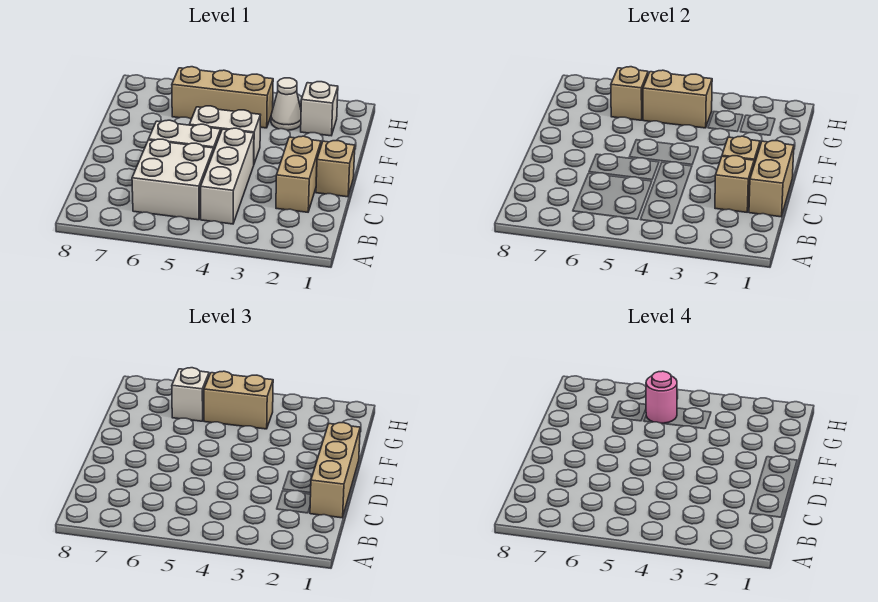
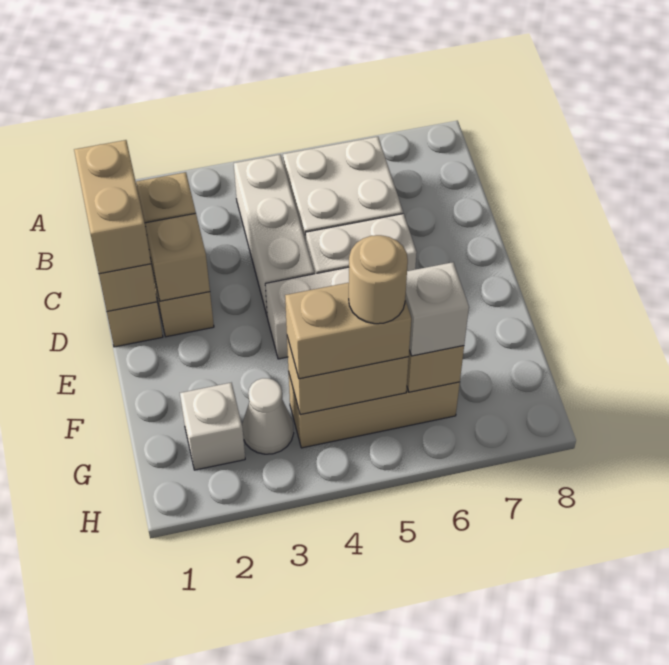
tan 1x3 brick [310,423,360,518] -> tan 1x2 brick [74,140,151,274]
pink 1x1 round brick [646,371,677,423] -> tan 1x1 round brick [349,235,408,324]

